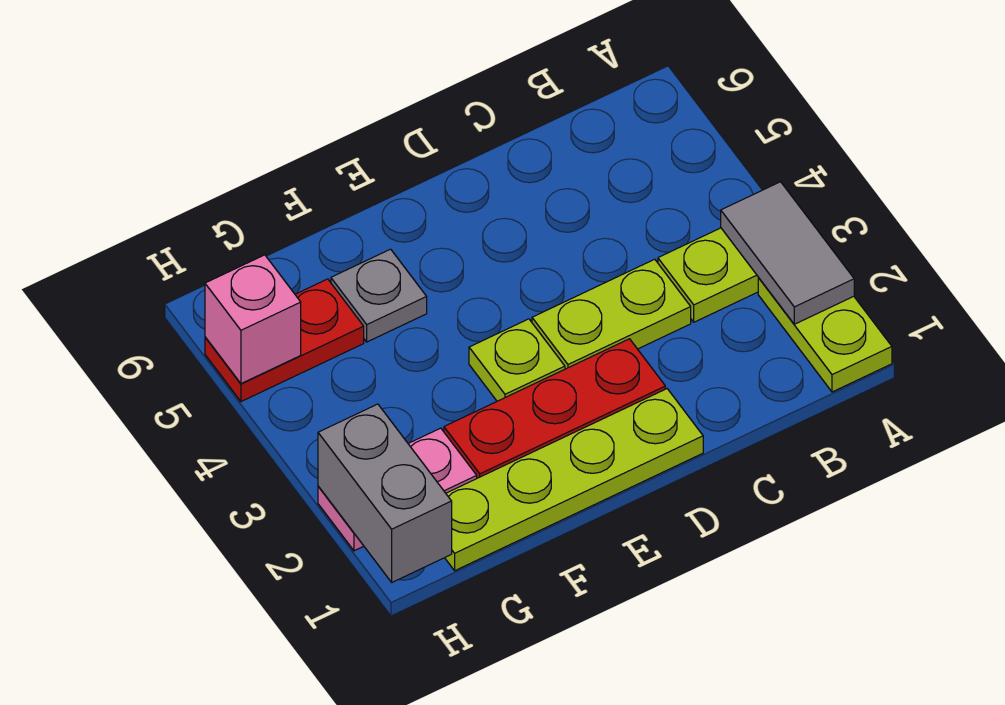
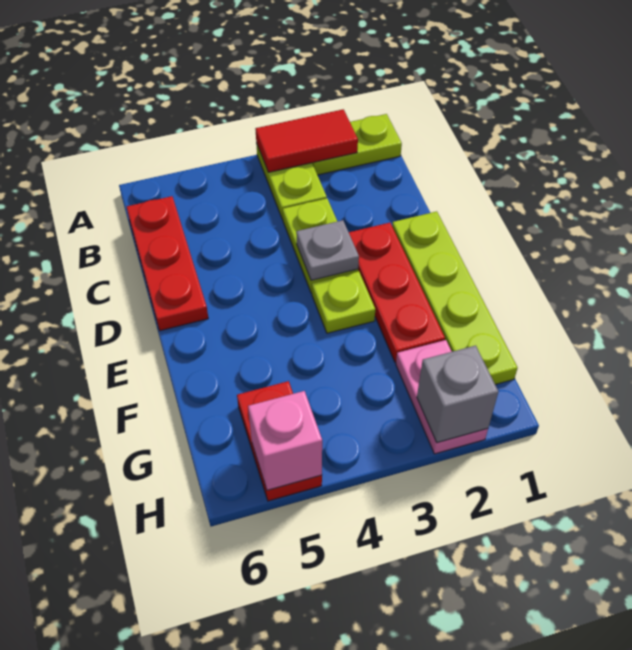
grey 1x2 tile [721,182,854,324] -> red 1x2 tile [255,109,358,172]
none -> red 1x3 plate [127,196,208,331]
grey 1x1 plate [331,249,427,342] -> grey 1x1 plate moved to [296,220,359,280]
grey 1x2 brick [318,404,452,582] -> grey 1x1 brick [417,346,498,443]

